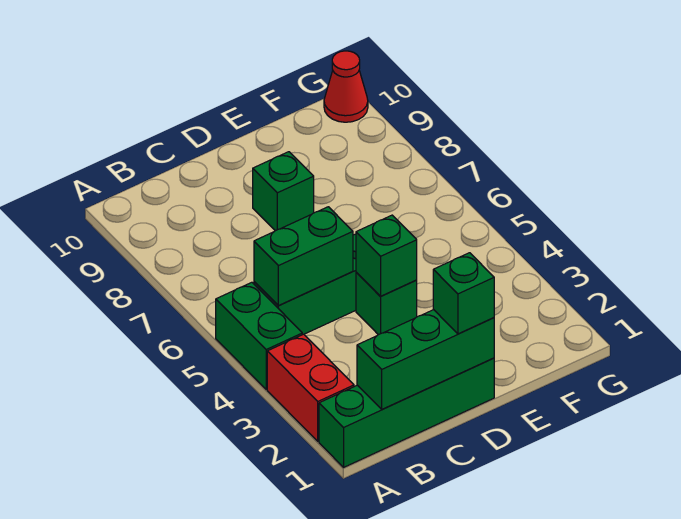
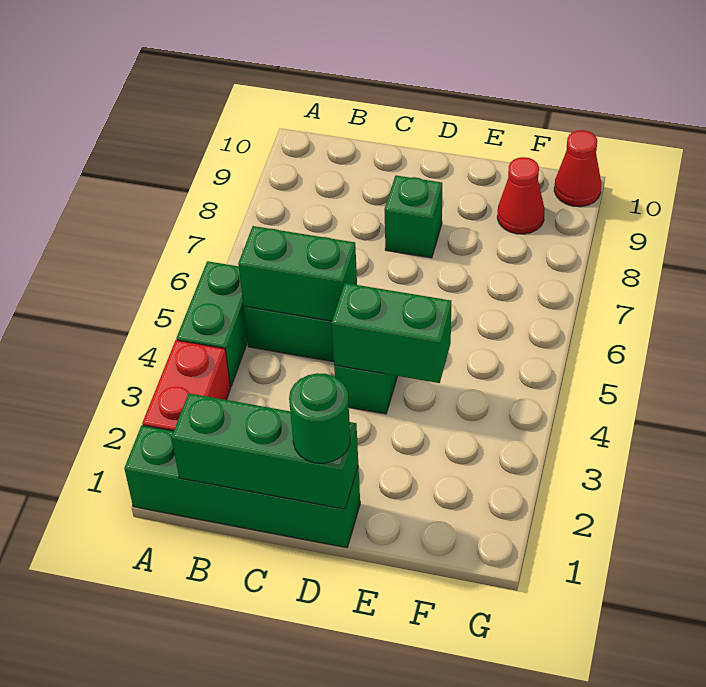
green 1x1 brick [433,253,494,334] -> green 1x1 round brick [289,373,350,463]
green 1x1 brick [356,215,417,296] -> green 1x2 brick [332,283,451,383]
none -> red 1x1 cone [497,157,545,234]

